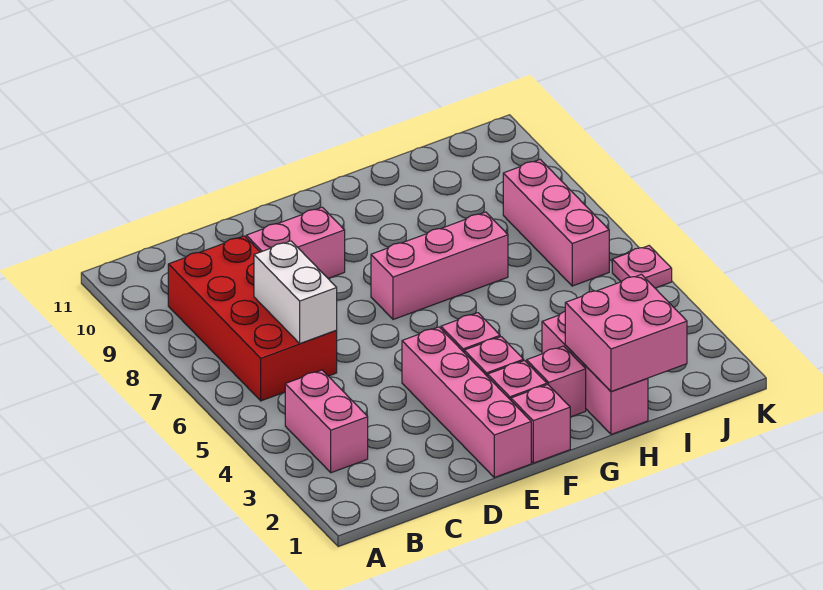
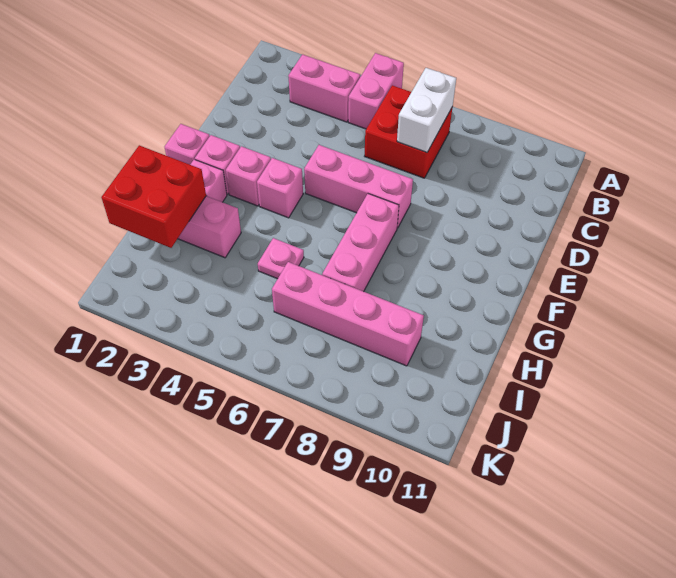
red 2x4 brick [168,236,337,401] -> red 2x2 brick [365,85,452,178]
white 1x2 brick [254,241,337,343] -> white 1x2 brick turned to [397,68,456,152]
pink 1x2 brick [246,207,345,278] -> pink 1x2 brick moved to [348,53,404,129]
pink 1x4 brick [402,327,531,477] -> pink 1x4 brick moved to [272,262,424,366]
pink 2x2 brick [565,274,687,392] -> red 2x2 brick [101,145,206,248]
pink 1x3 brick [503,159,609,286] -> pink 1x3 brick moved to [304,145,413,228]
pink 1x1 plate [612,246,672,288] -> pink 1x1 plate moved to [258,238,304,279]

